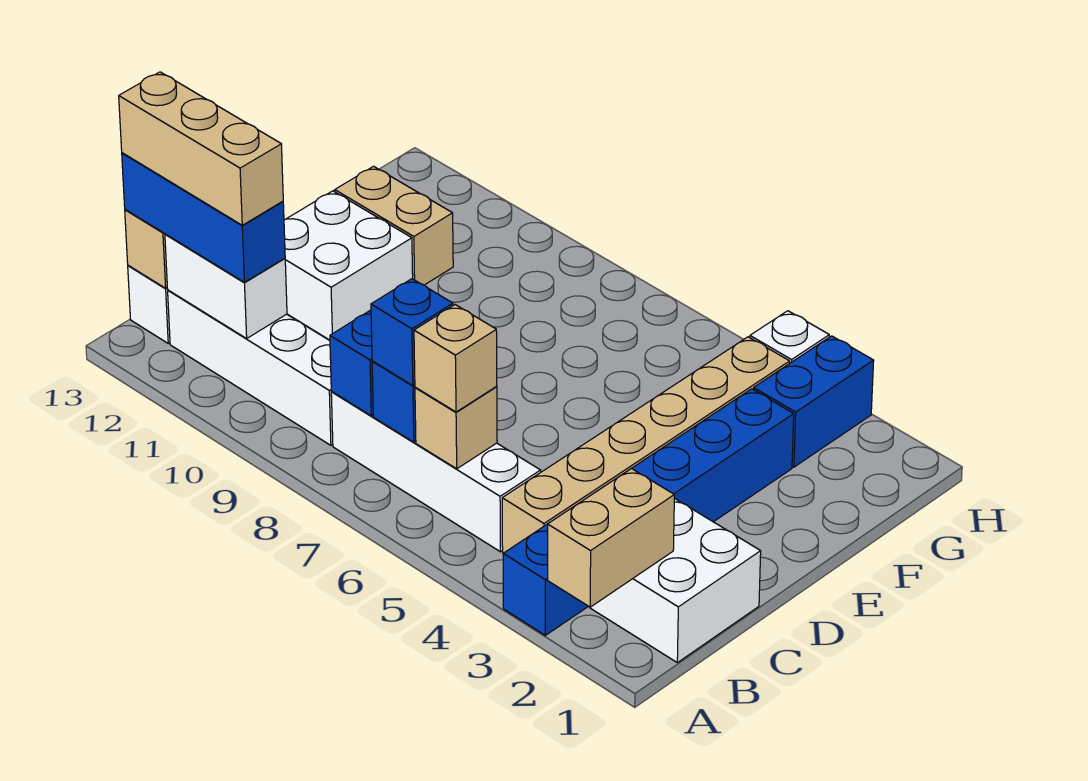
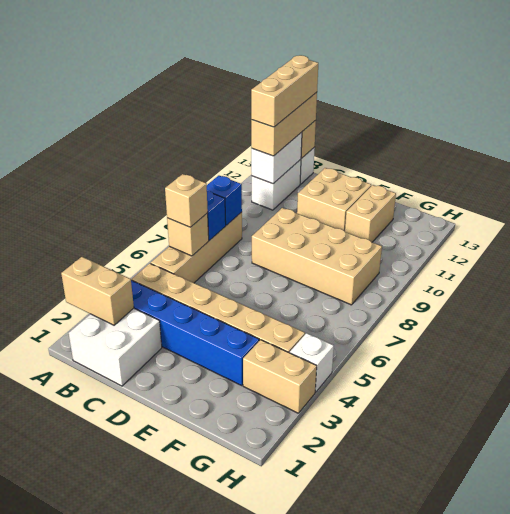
white 1x4 brick [331,392,541,552] -> tan 1x4 brick [151,212,242,283]
blue 1x1 brick [371,279,453,386] -> none
white 1x4 brick [168,290,333,445] -> white 1x2 brick [252,160,301,210]
blue 1x3 brick [122,153,285,282] -> tan 1x3 brick [251,92,317,156]
none -> tan 2x4 brick [252,208,382,305]
white 2x2 brick [284,191,413,340] -> tan 2x2 brick [297,168,371,231]
blue 1x2 brick [754,336,874,467] -> tan 1x2 brick [243,340,317,413]

